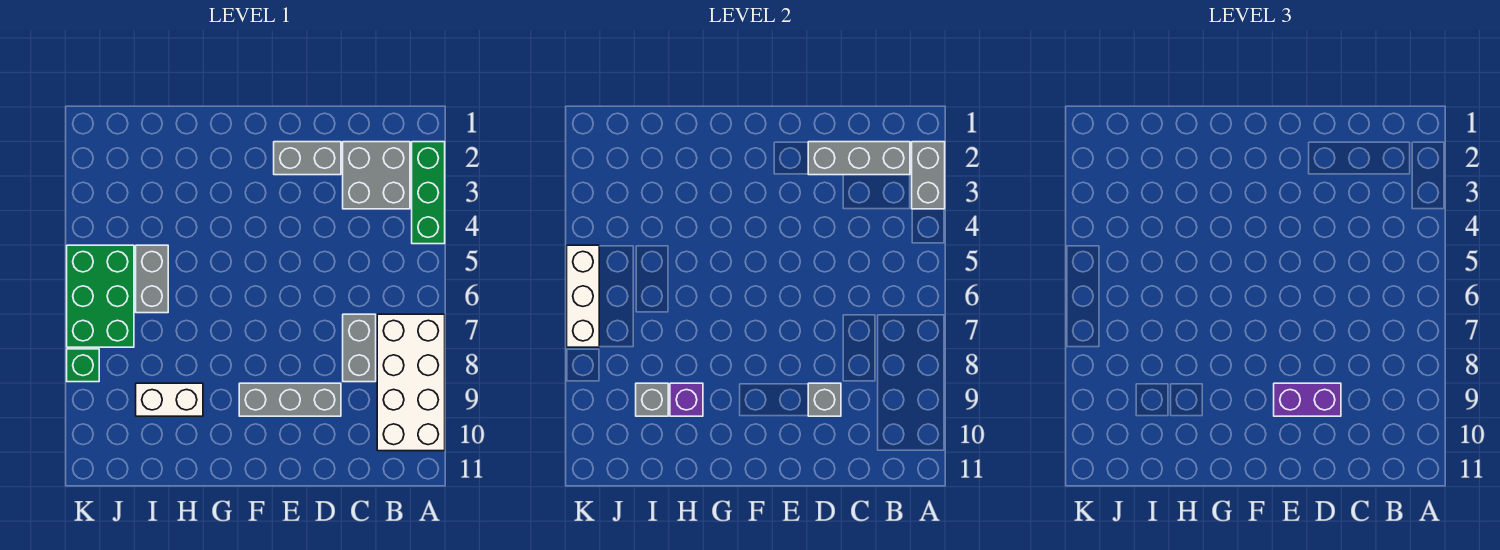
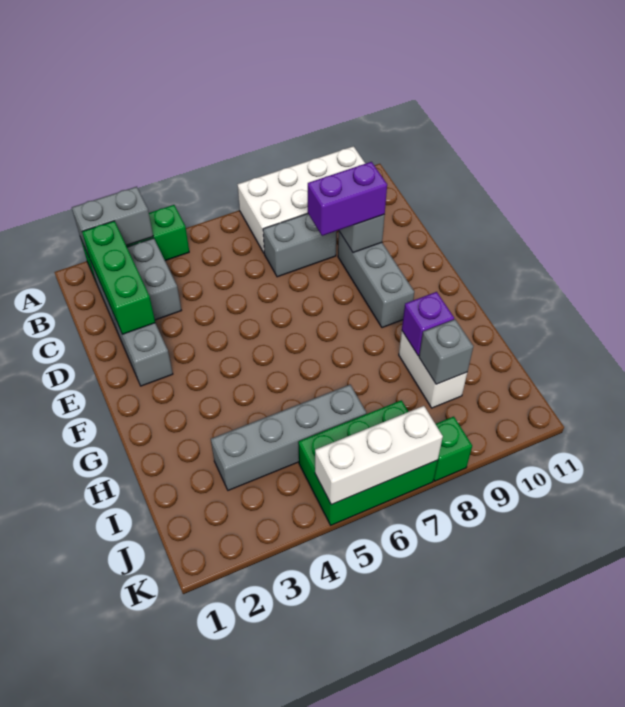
grey 1x3 brick [808,142,910,175] -> green 1x3 brick [82,221,155,334]
purple 1x2 brick [1274,383,1341,416] -> purple 1x2 brick turned to [308,162,387,236]
grey 1x2 brick [136,245,168,313] -> grey 1x4 brick [211,385,366,490]

